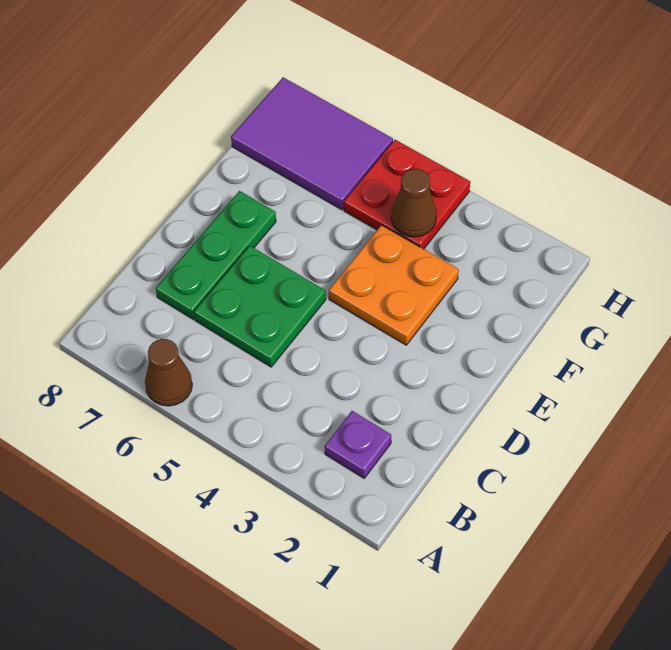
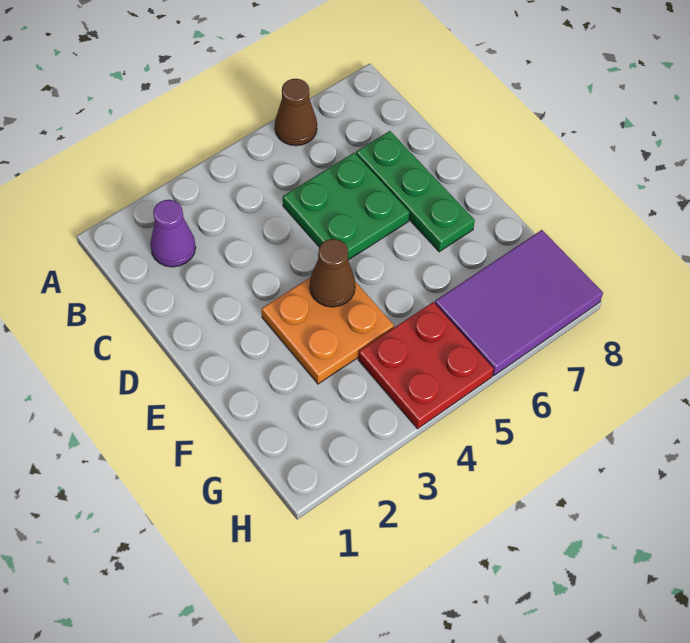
purple 1x1 plate [325,411,391,478] -> purple 1x1 cone [150,200,196,267]
brown 1x1 cone [391,169,437,237] -> brown 1x1 cone moved to [310,239,355,307]

